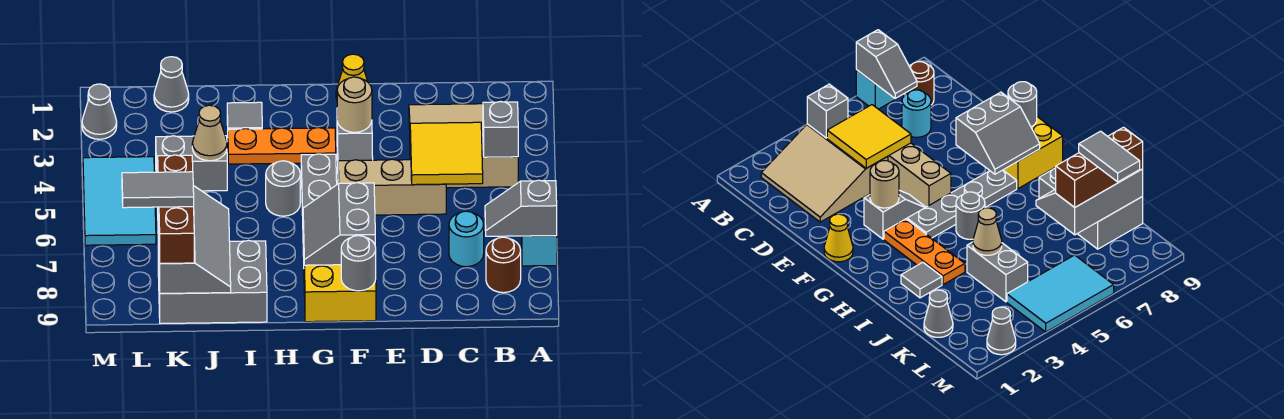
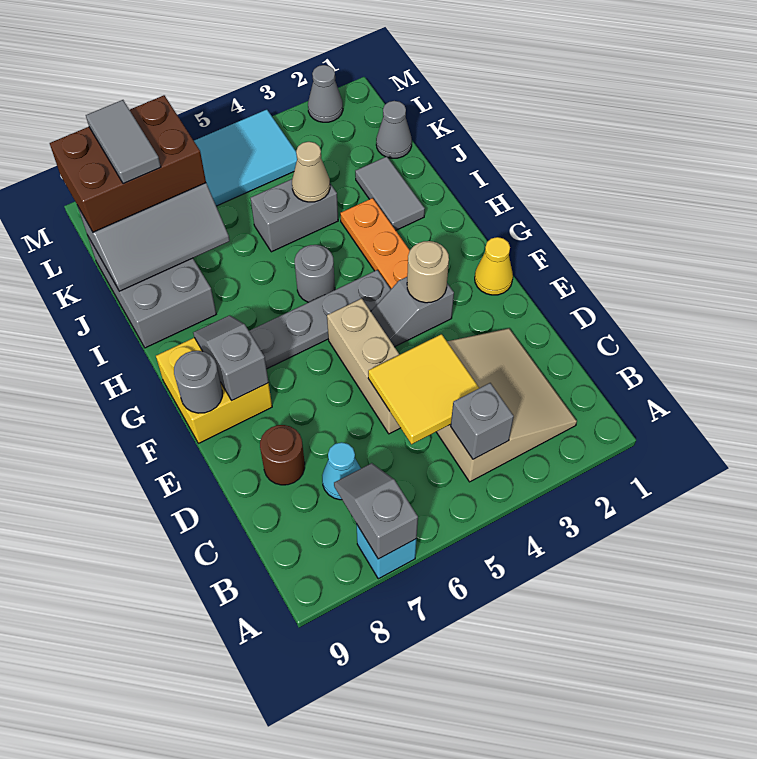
brown 1x1 round brick [486,237,521,293] -> brown 1x1 round brick moved to [260,425,305,485]
cyan 1x1 round brick [449,211,484,267] -> cyan 1x1 cone [322,442,361,500]
grey 2x2 slope [303,183,375,265] -> grey 1x2 slope [193,315,269,400]
grey 1x1 tile [227,102,262,129] -> grey 1x2 tile [355,156,425,230]
grey 1x2 brick [156,136,227,191] -> grey 1x2 brick turned to [250,179,338,252]
brown 1x3 brick [158,155,194,263] -> brown 2x3 brick [50,95,206,232]

